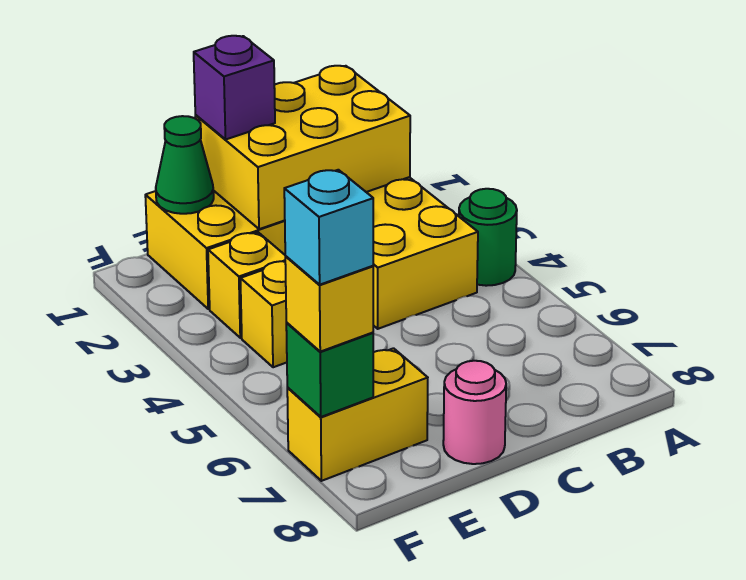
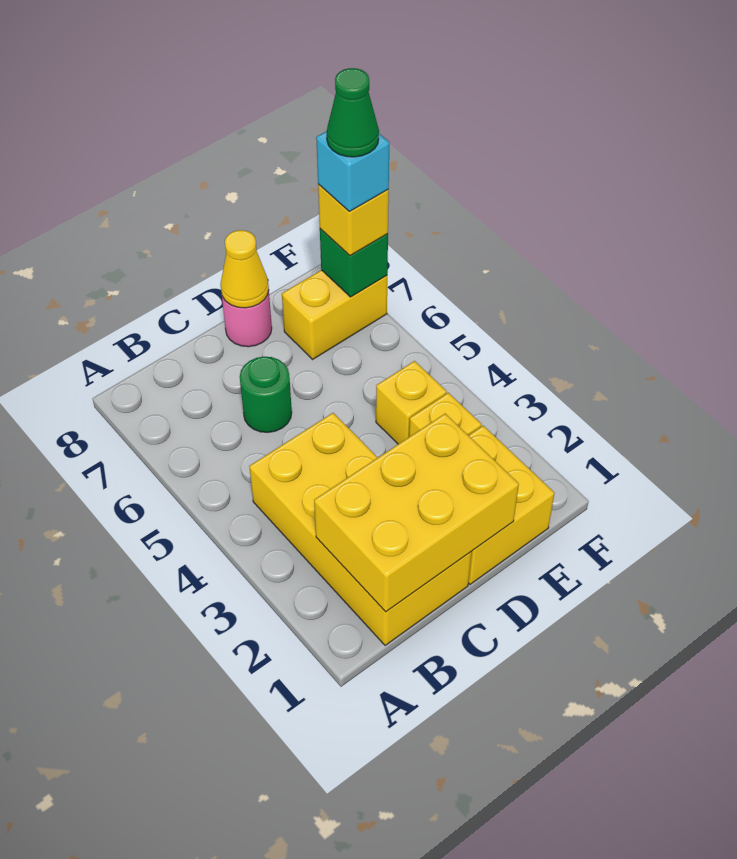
green 1x1 round brick [459,189,517,286] -> green 1x1 round brick moved to [240,357,292,432]
purple 1x1 brick [194,36,275,139] -> none
none -> yellow 1x1 cone [220,230,269,308]
green 1x1 cone [156,116,214,214] -> green 1x1 cone moved to [327,68,379,157]

